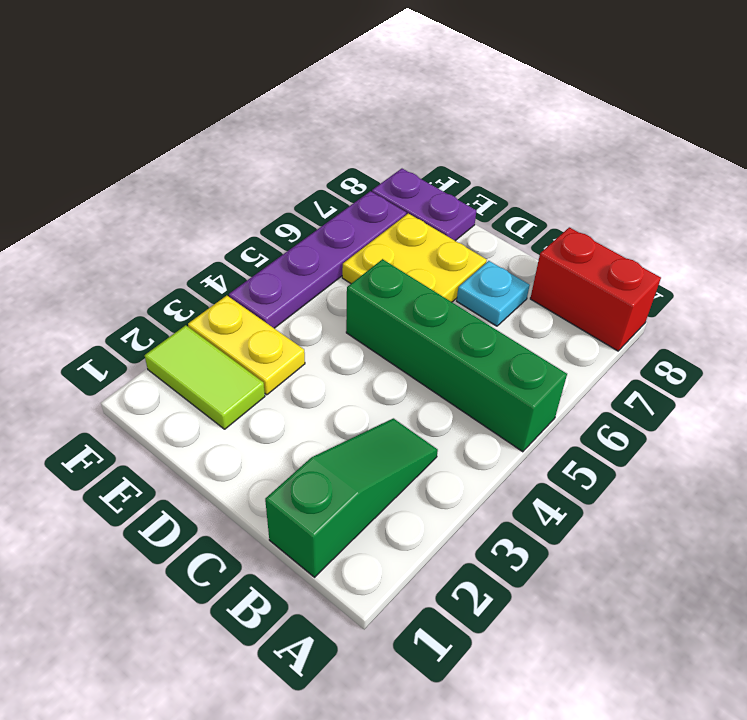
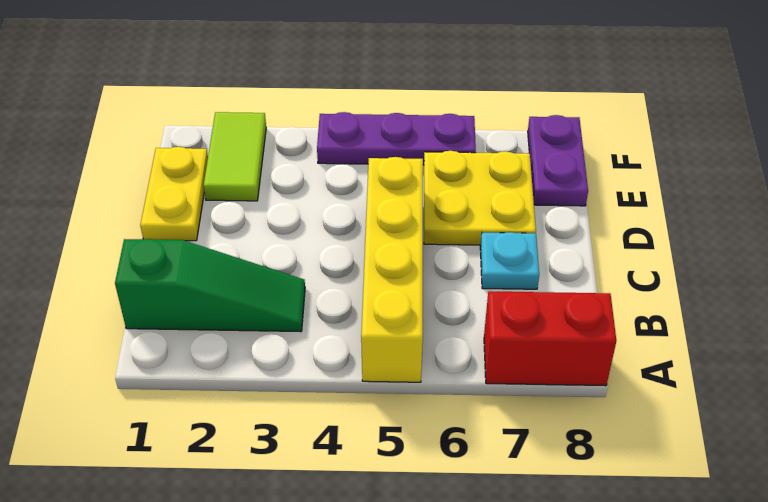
green 1x4 brick [346,259,567,452] -> yellow 1x4 brick [361,157,423,382]
red 1x2 brick [530,227,661,351] -> red 1x2 brick turned to [484,291,616,386]
yellow 1x2 plate [188,296,305,395] -> yellow 1x2 plate moved to [140,147,208,241]
purple 1x4 plate [229,191,406,328] -> purple 1x3 plate [317,112,476,165]

